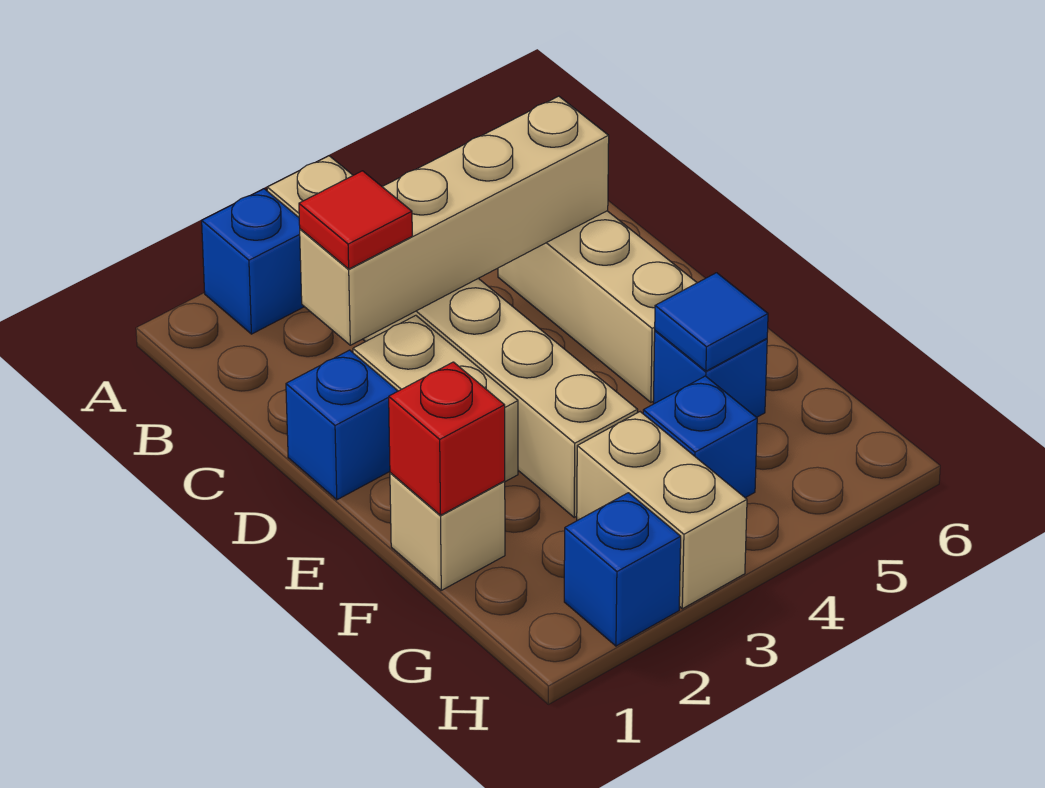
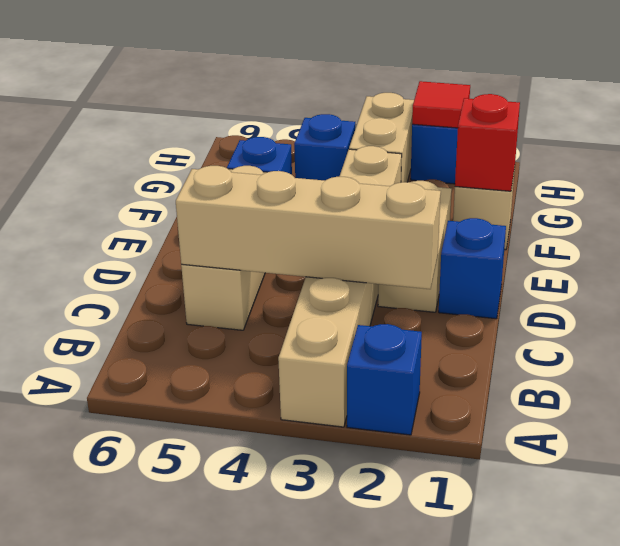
red 1x1 tile [299,171,412,269] -> red 1x1 tile moved to [412,81,470,128]
blue 1x1 tile [655,273,768,371] -> none

